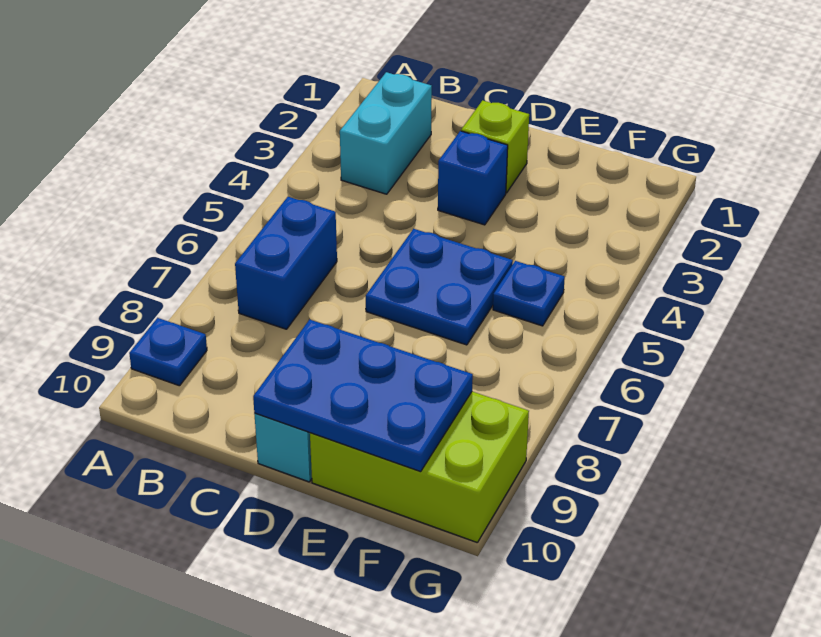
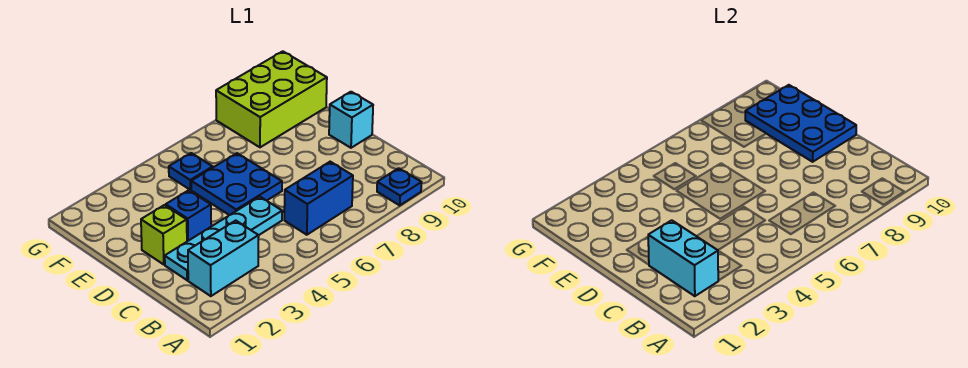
none -> cyan 1x2 brick [648,220,718,296]
none -> cyan 1x4 plate [165,197,282,280]
lime 2x3 brick [310,392,529,543] -> lime 2x3 brick turned to [216,51,327,147]

